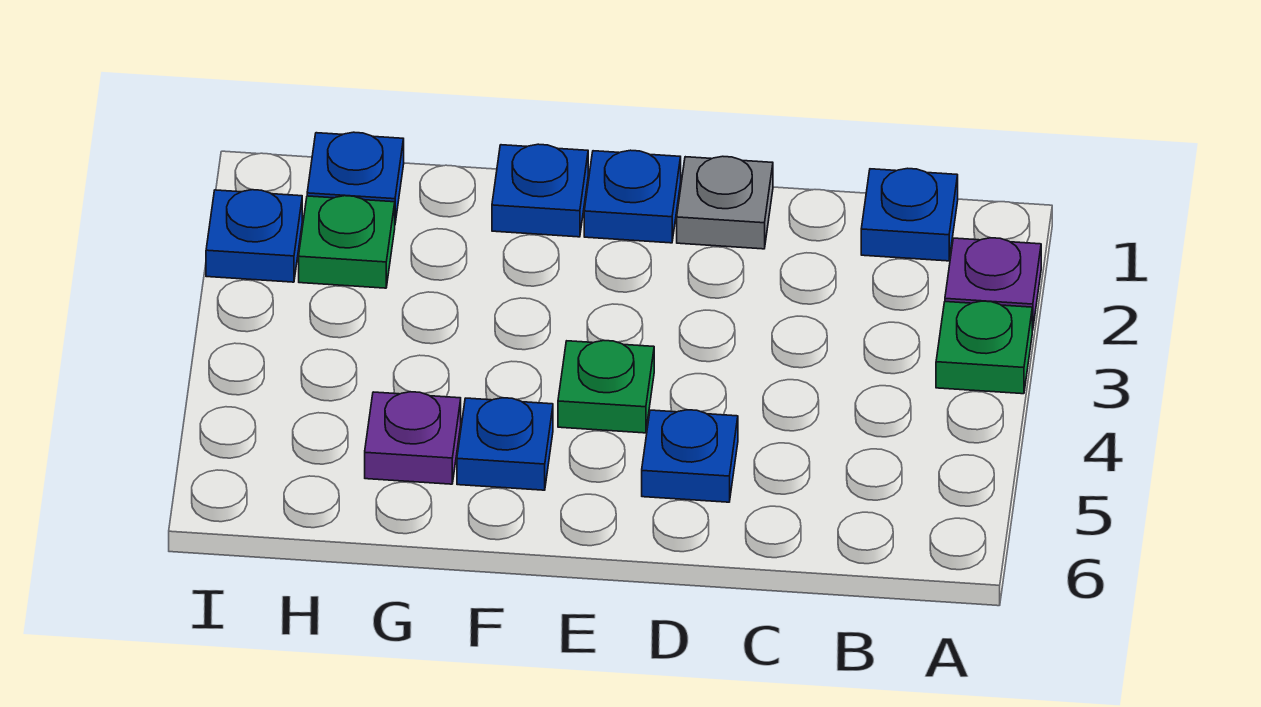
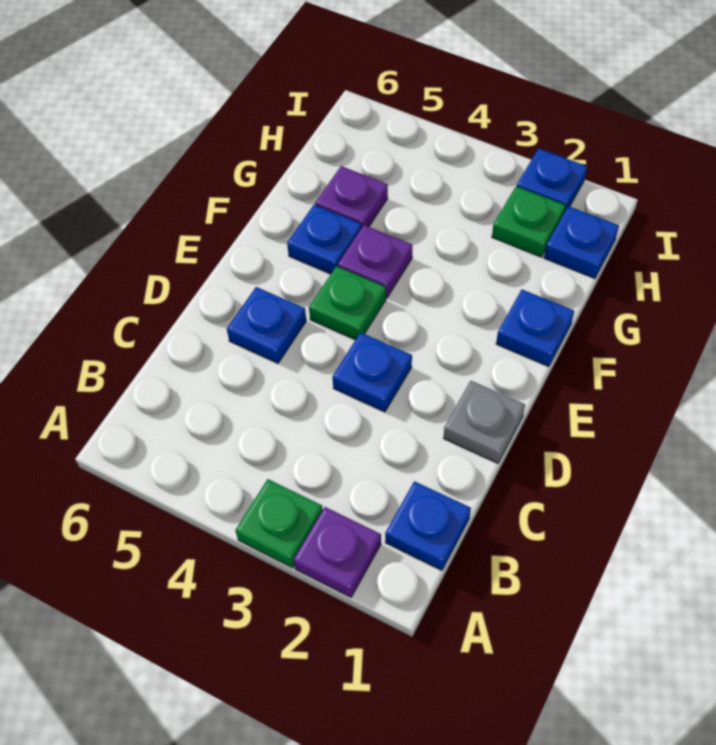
blue 1x1 plate [584,150,681,243] -> blue 1x1 plate moved to [332,333,412,412]
none -> purple 1x1 plate [338,225,413,298]

